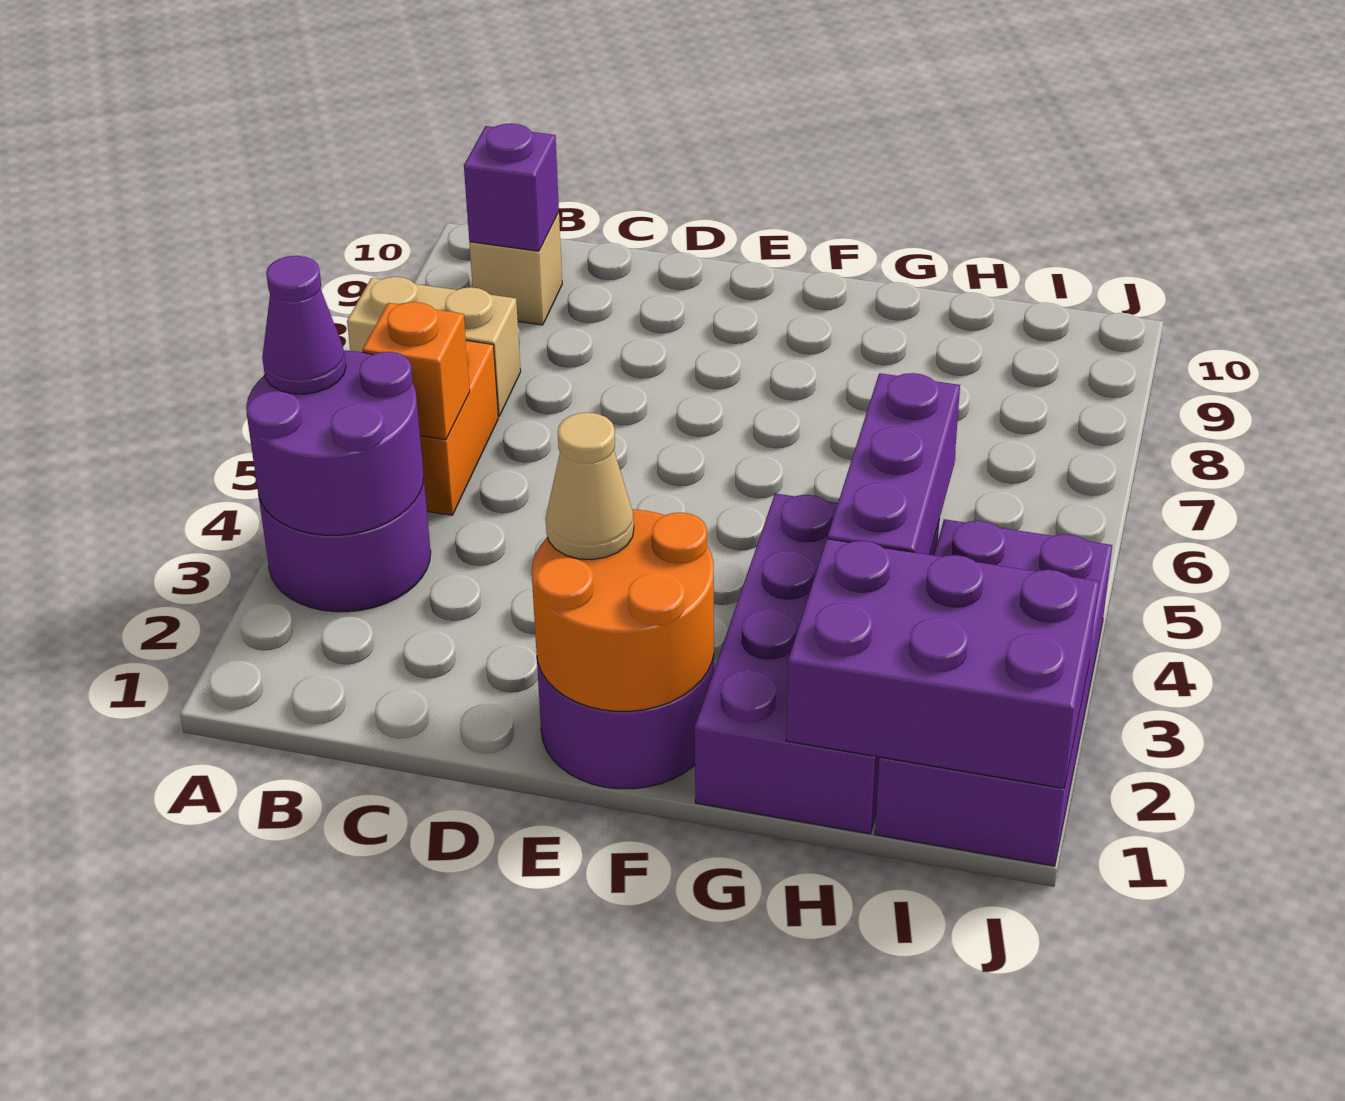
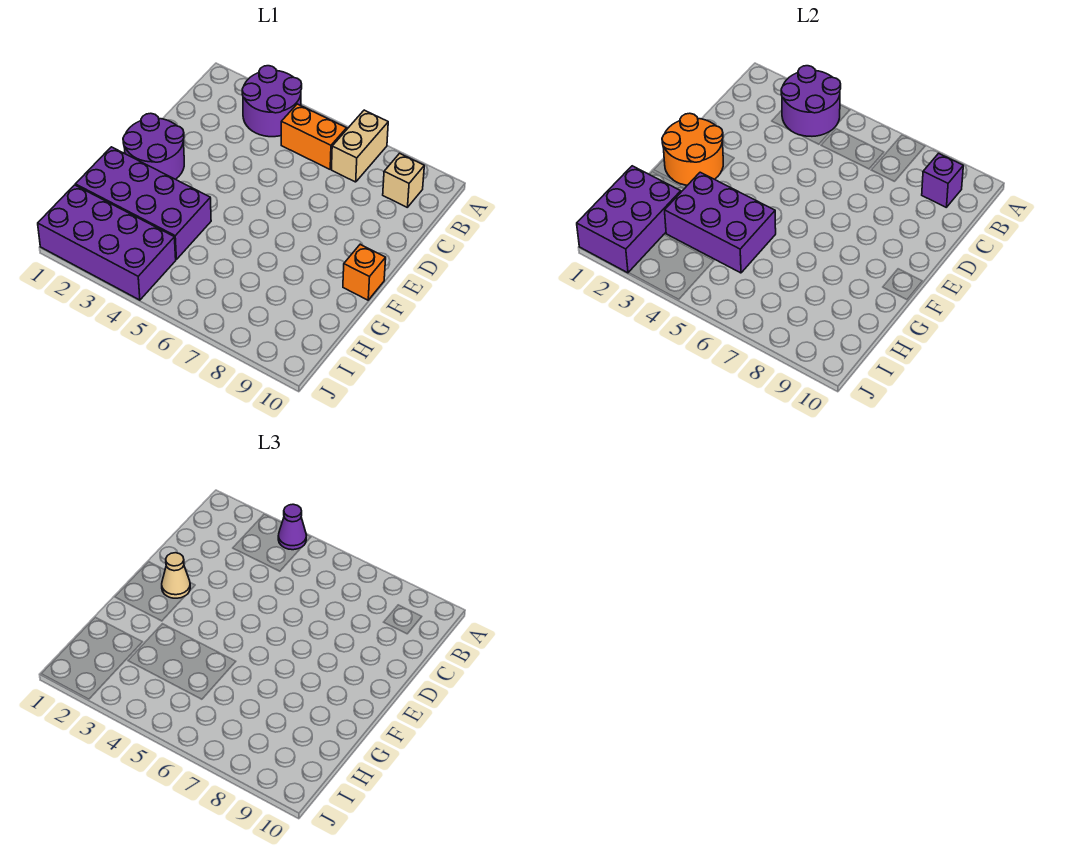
orange 1x1 brick [362,302,470,440] -> orange 1x1 brick moved to [343,244,386,300]
purple 1x3 brick [828,373,960,555] -> purple 2x3 brick [665,172,776,273]

